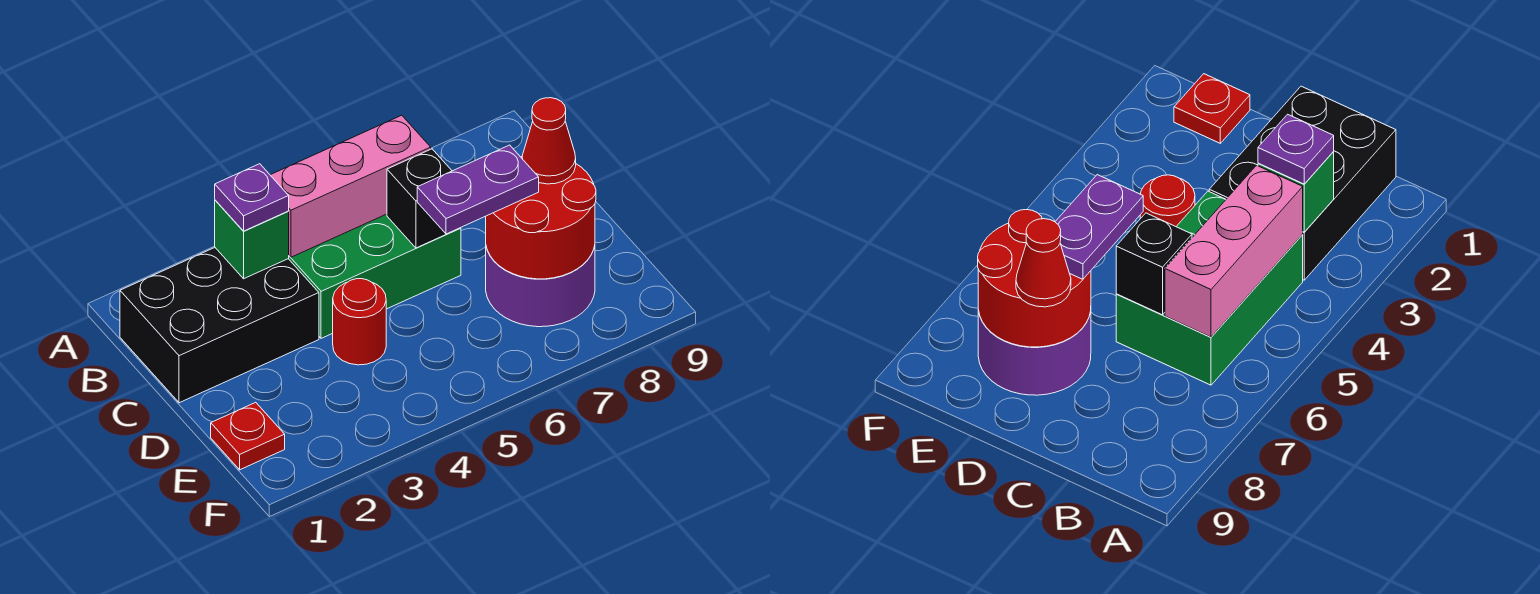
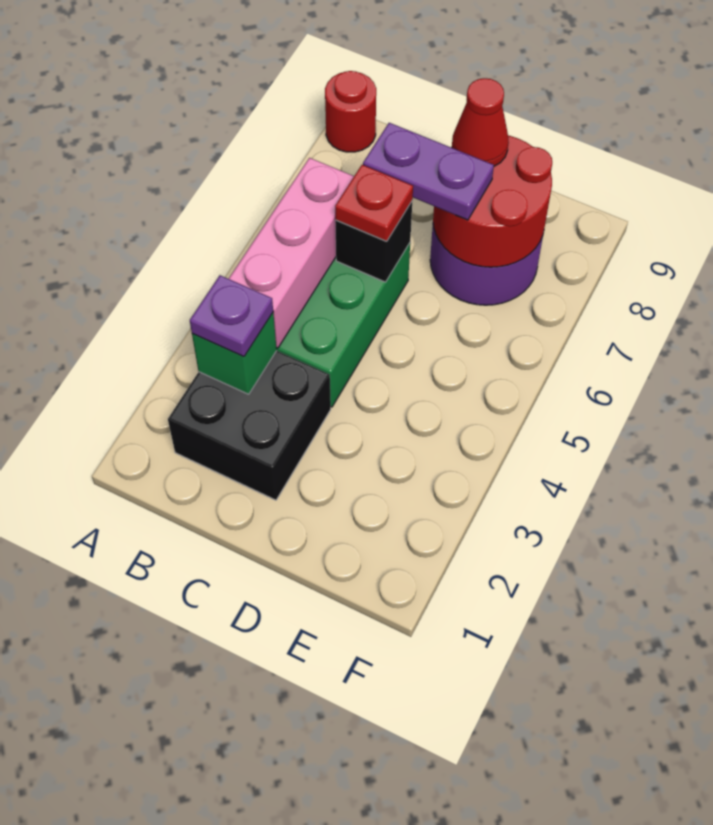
black 2x3 brick [120,248,319,403] -> black 2x2 brick [168,351,331,500]
red 1x1 round brick [333,279,386,365] -> red 1x1 round brick moved to [325,71,376,152]
purple 1x2 plate [417,145,539,234] -> purple 1x2 plate turned to [363,123,494,220]
red 1x1 plate [211,402,285,470] -> red 1x1 plate moved to [335,165,413,241]

